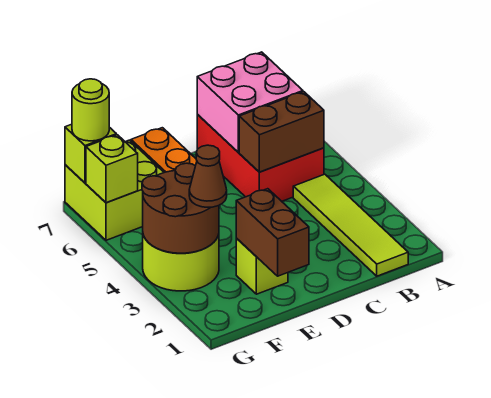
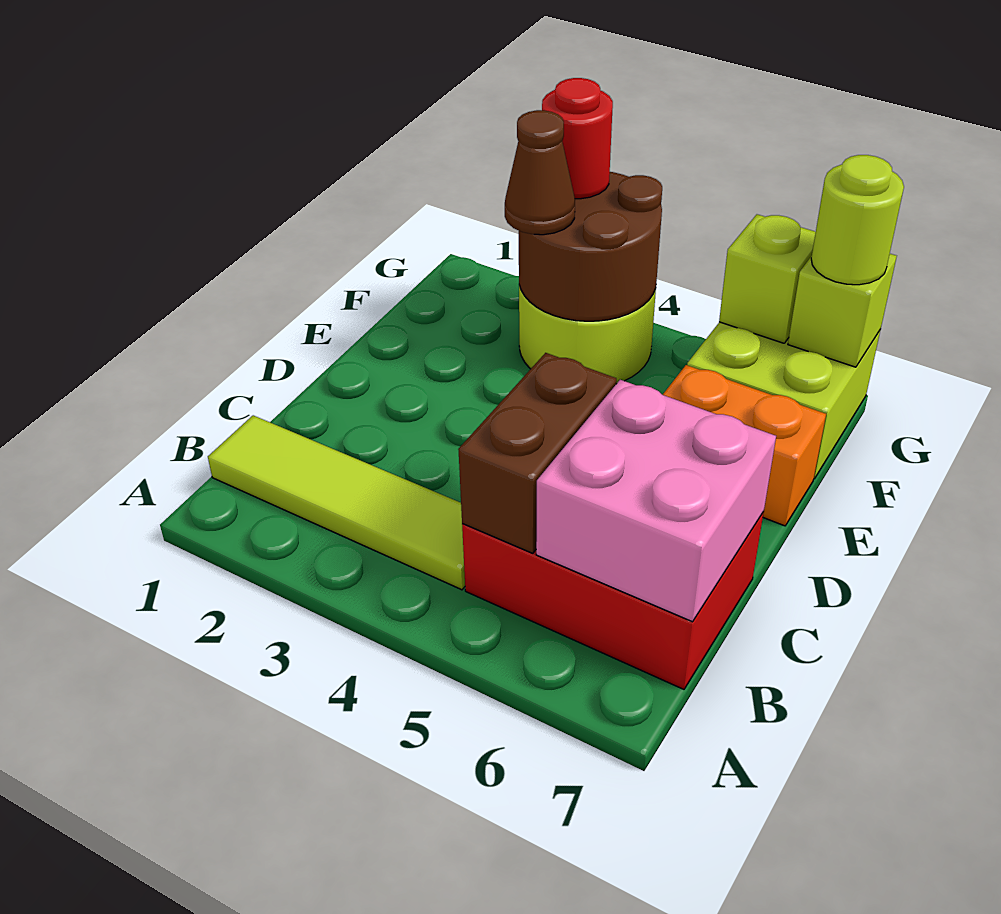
brown 1x2 brick [236,189,309,276] -> none
lime 1x1 brick [236,239,288,294] -> none
none -> red 1x1 round brick [542,78,613,199]

